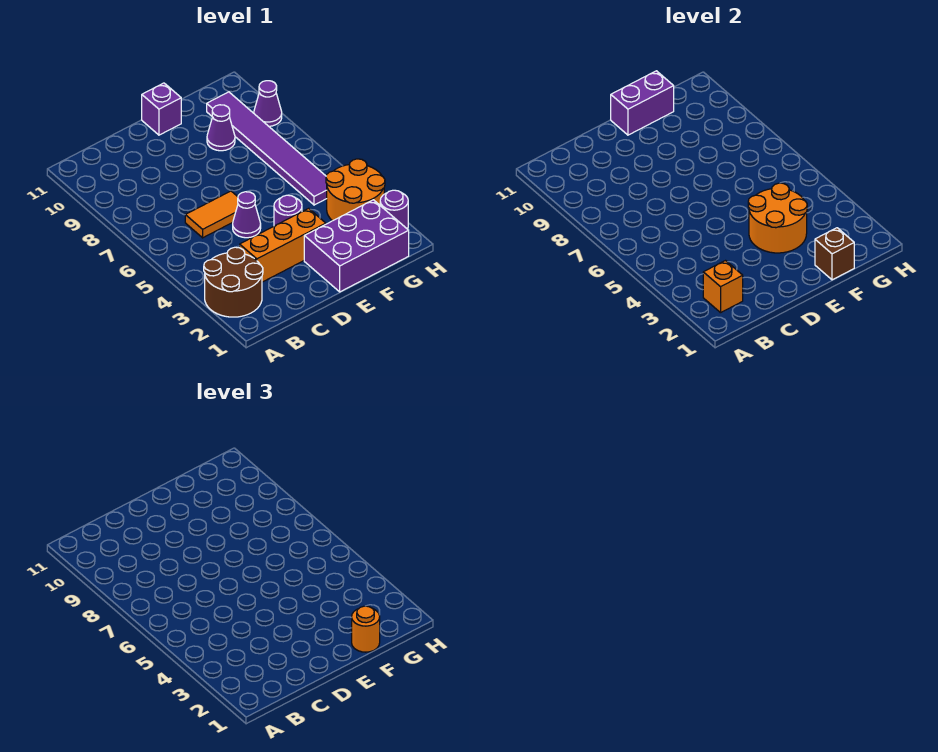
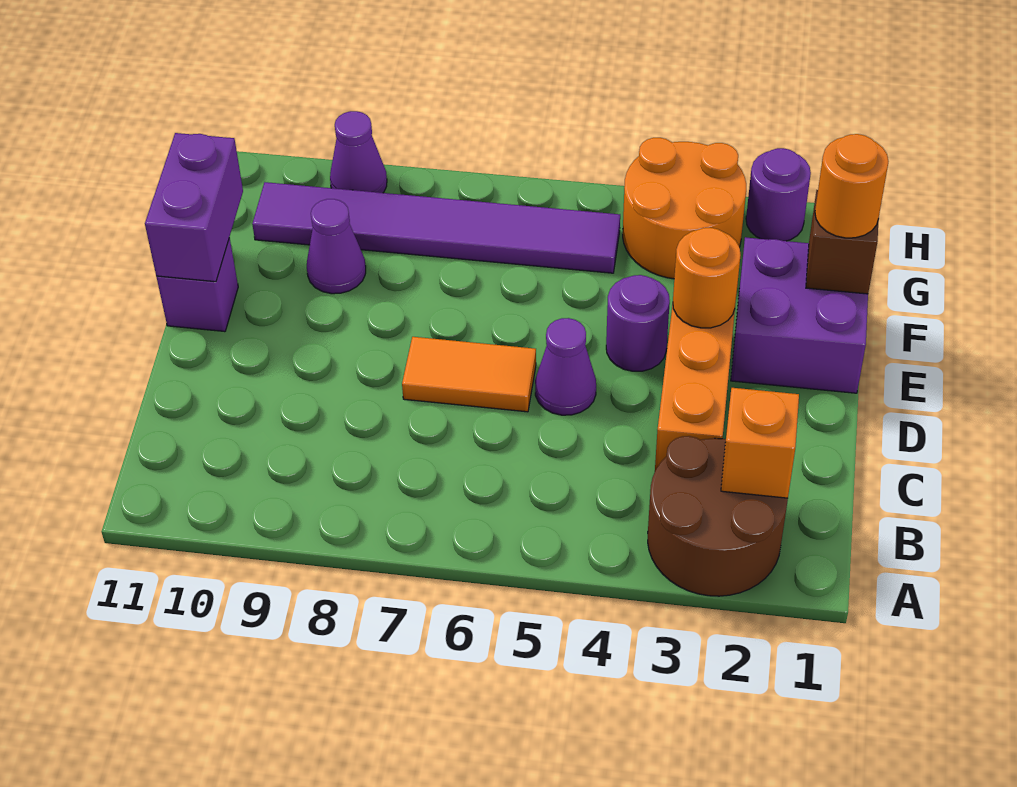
orange 1x2 tile [185,191,238,238] -> orange 1x2 tile turned to [402,337,536,412]
purple 2x3 brick [304,200,409,292] -> purple 2x2 brick [731,237,868,393]
orange 2x2 round brick [748,183,807,253] -> orange 1x1 round brick [673,228,740,328]

